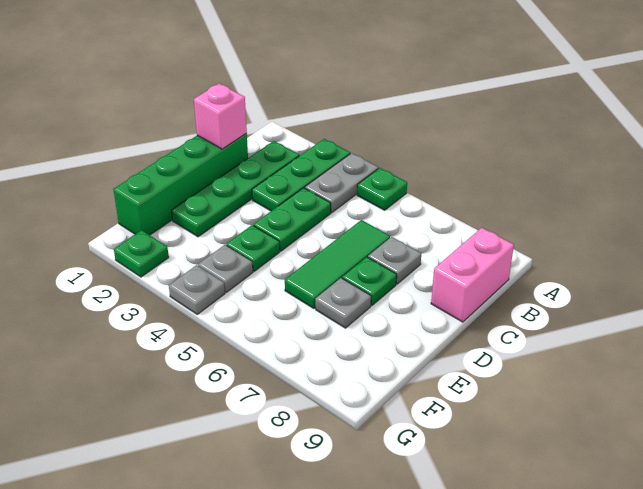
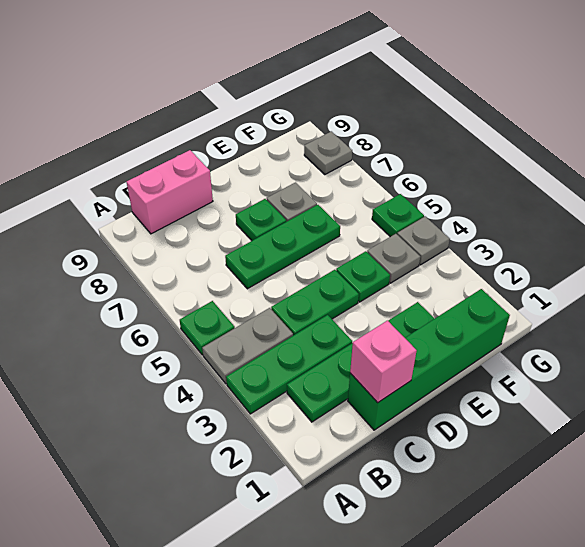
green 1x3 tile [285,220,390,308] -> green 1x3 plate [225,205,340,289]
grey 1x1 plate [368,237,421,284] -> grey 1x1 plate moved to [304,131,352,175]
green 1x1 plate [114,230,169,277] -> green 1x1 plate moved to [372,194,424,237]

